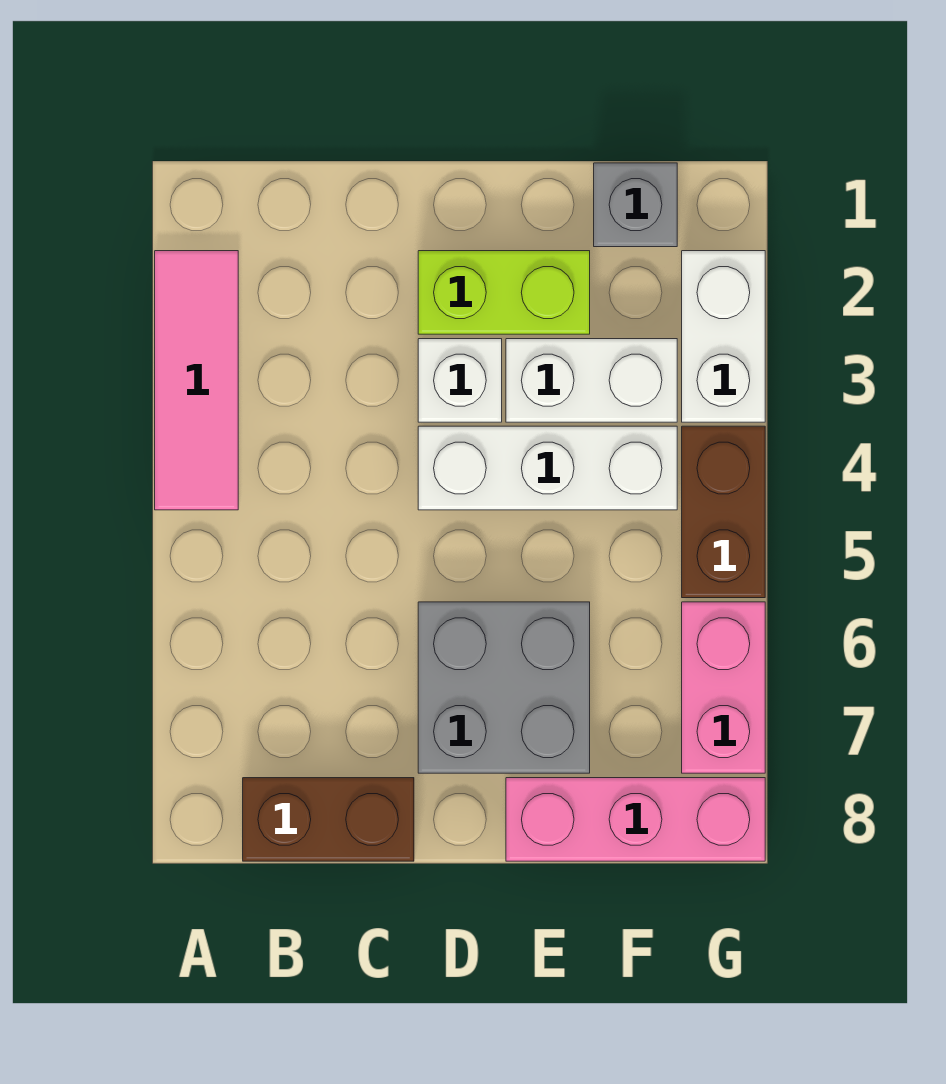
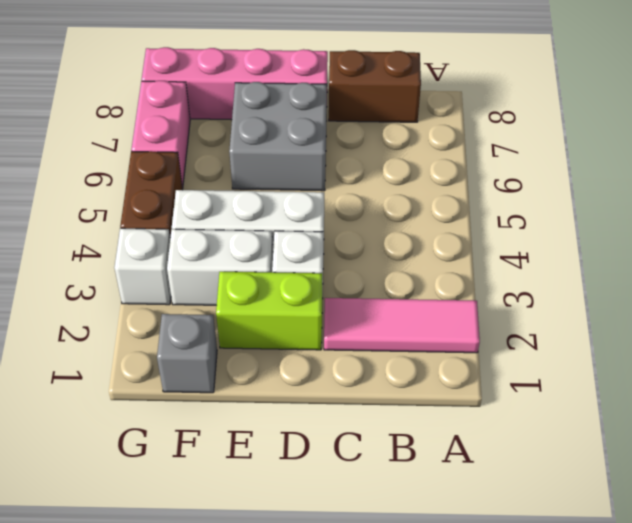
pink 1x3 tile [155,251,238,510] -> pink 1x3 tile turned to [324,298,480,353]
pink 1x3 brick [506,778,765,861] -> pink 1x4 brick [142,47,328,120]
white 1x2 brick [682,251,765,422] -> white 1x1 brick [114,228,171,305]

